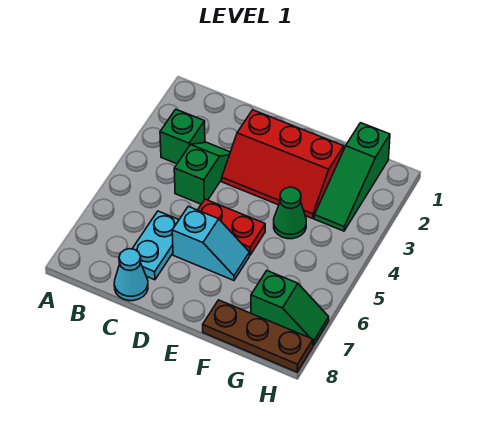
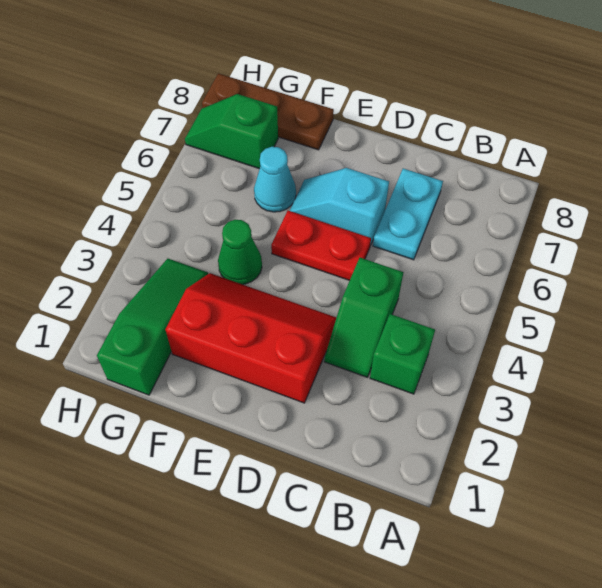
cyan 1x1 cone [114,249,148,301] -> cyan 1x1 cone moved to [254,147,296,212]

